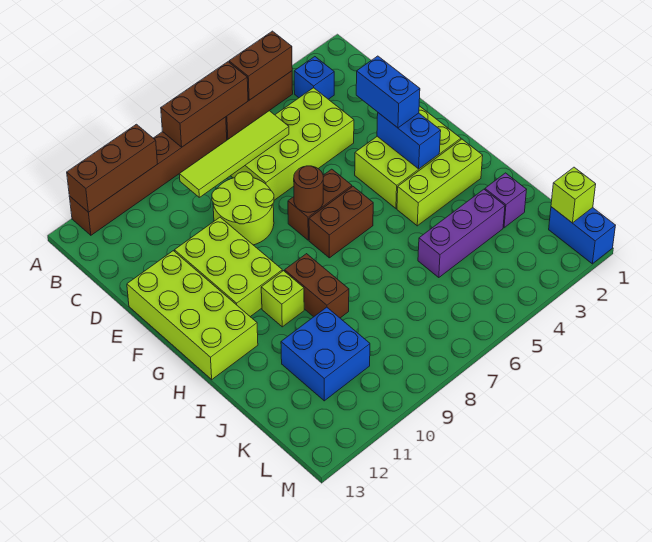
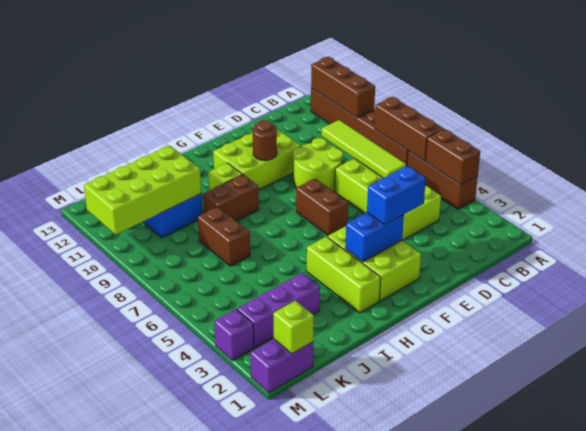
blue 1x1 brick [294,57,334,99] -> none
lime 2x4 brick [127,251,258,379] -> lime 2x4 brick moved to [84,146,201,234]
brown 1x1 round brick [294,166,323,212] -> brown 1x1 round brick moved to [253,120,277,161]
brown 1x2 brick [309,187,373,258] -> brown 1x2 brick moved to [198,207,250,266]
purple 1x1 brick [485,173,527,228] -> purple 1x1 brick moved to [214,309,254,360]
purple 1x3 brick [418,189,505,278] -> purple 1x3 brick turned to [237,273,320,348]
blue 1x2 brick [549,207,616,264] -> purple 1x2 brick [251,339,313,393]

